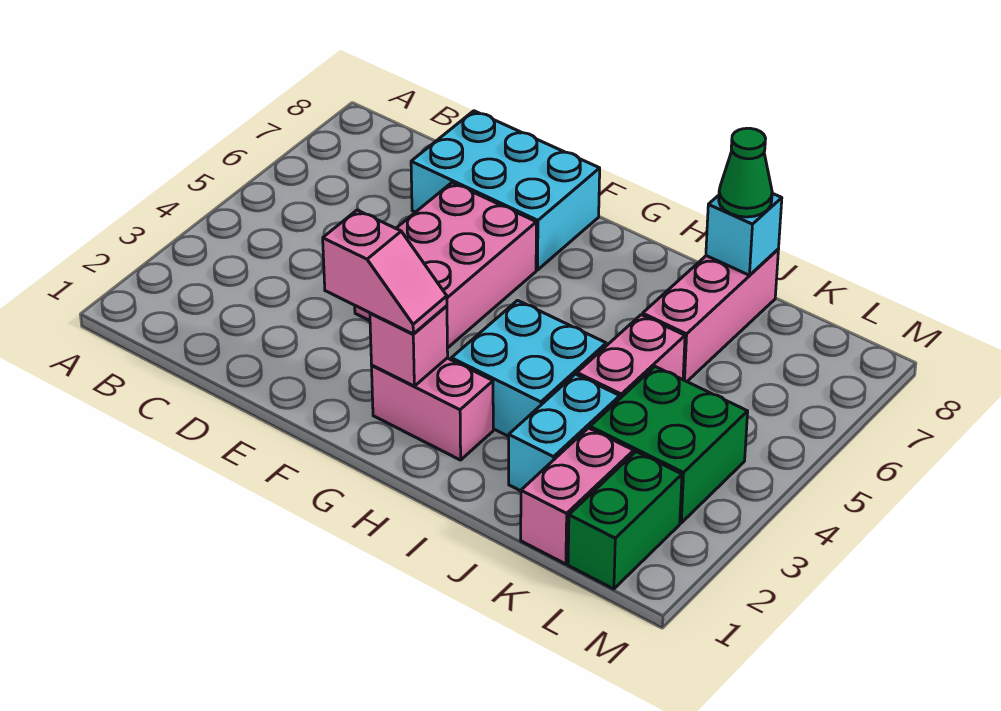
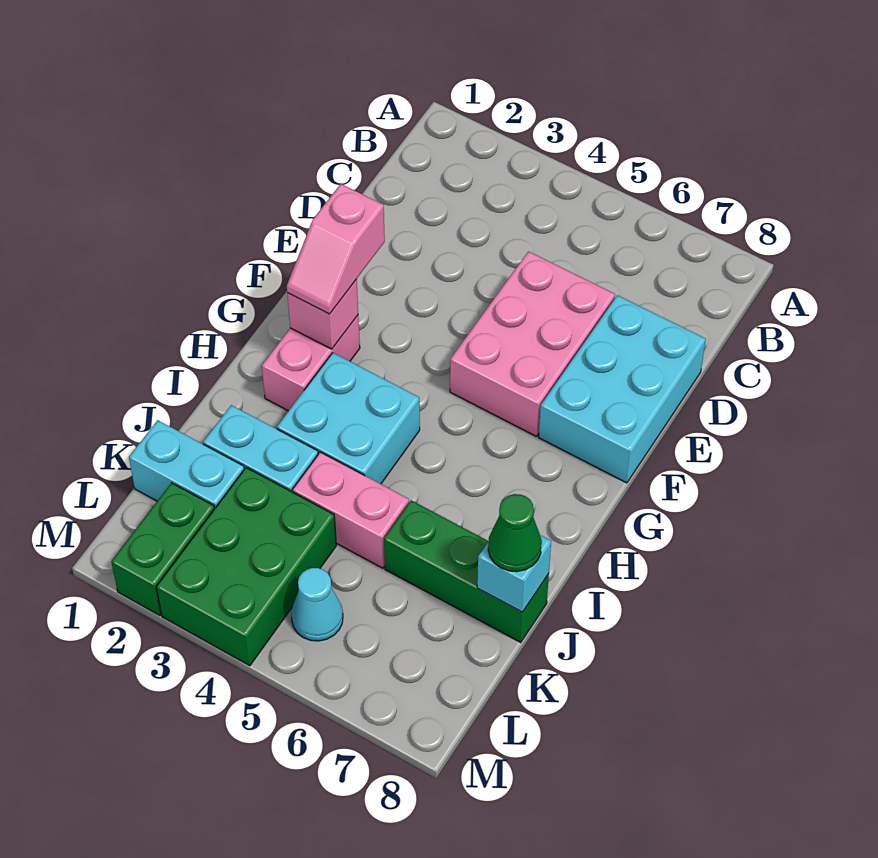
pink 2x3 brick [355,183,536,348] -> pink 2x3 brick turned to [450,252,615,436]
pink 1x3 brick [643,249,779,381] -> green 1x3 brick [384,500,549,642]
pink 1x2 brick [521,428,634,564] -> cyan 1x2 brick [129,420,244,509]
green 2x2 brick [590,367,748,523] -> green 2x3 brick [157,468,336,666]
green 1x2 brick [568,452,682,589] -> green 1x2 brick turned to [111,483,214,615]
none -> cyan 1x1 cone [291,568,343,641]

